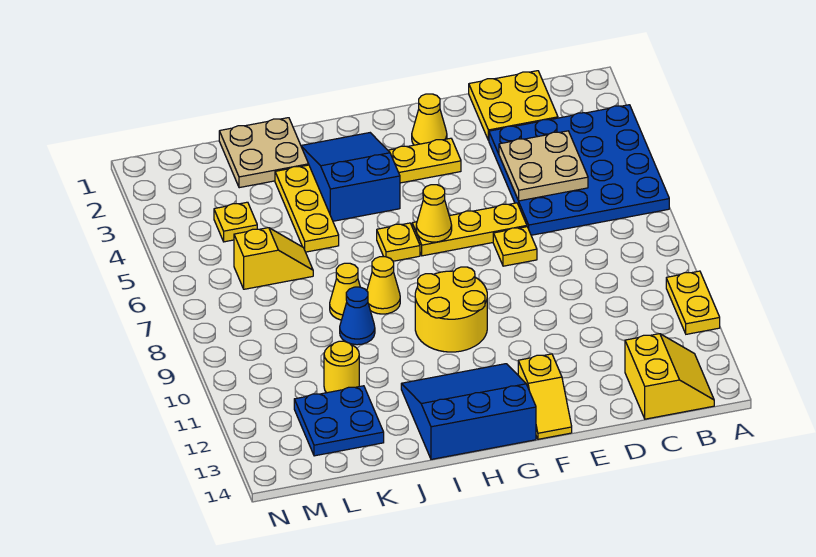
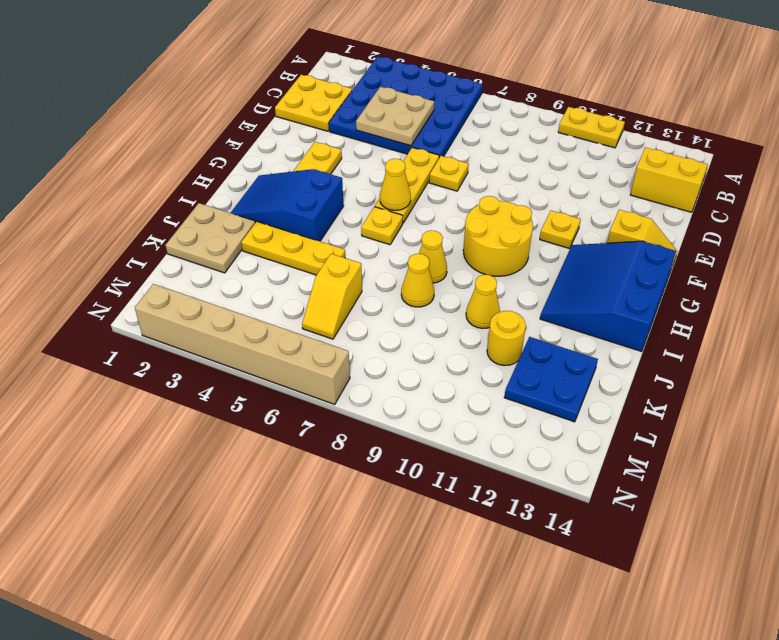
yellow 1x1 cone [412,94,447,145] -> yellow 1x1 cone moved to [466,275,500,329]
blue 1x1 cone [340,287,375,345] -> none
yellow 1x2 slope [234,228,313,289] -> yellow 1x2 slope turned to [302,254,362,339]
yellow 1x1 plate [214,202,257,242] -> yellow 1x1 plate moved to [540,210,581,249]
none -> tan 1x6 brick [135,284,350,404]

